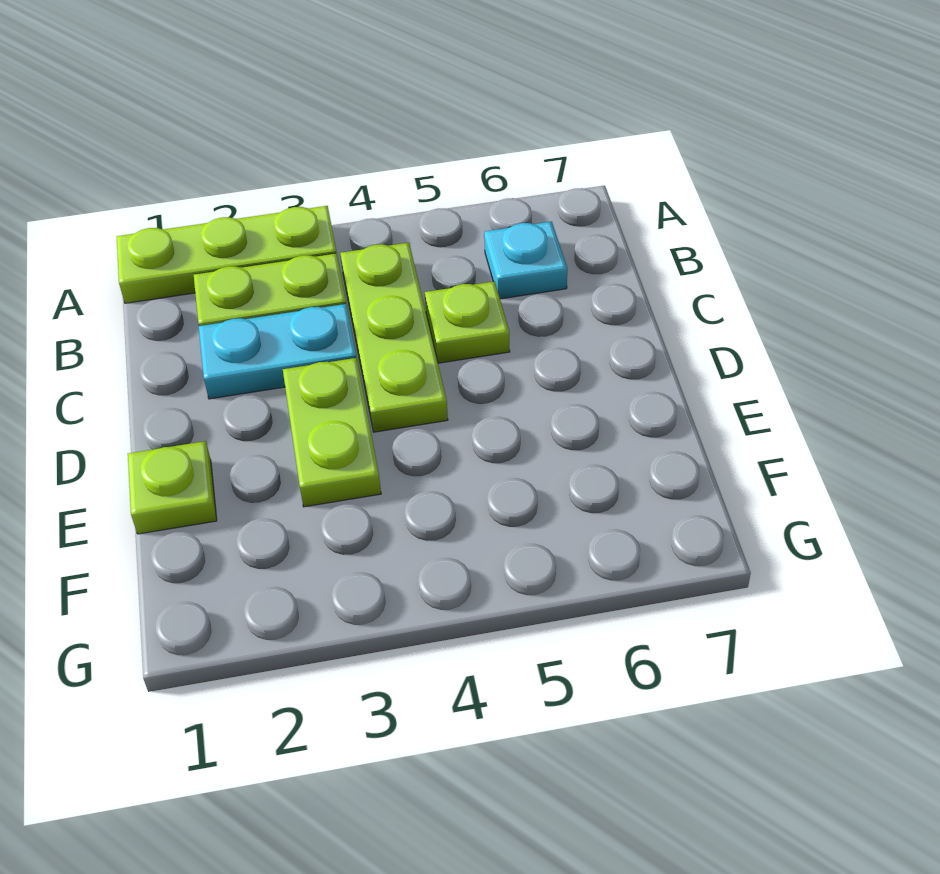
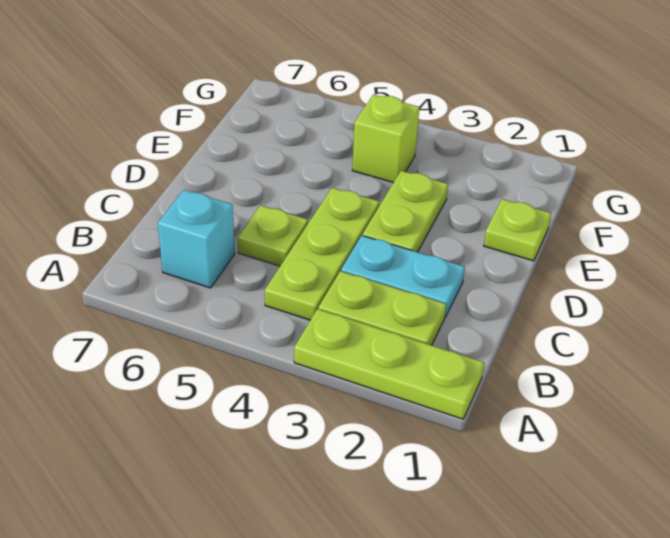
cyan 1x1 plate [484,222,567,299] -> cyan 1x1 brick [158,190,235,288]
none -> lime 1x1 brick [352,95,419,183]

